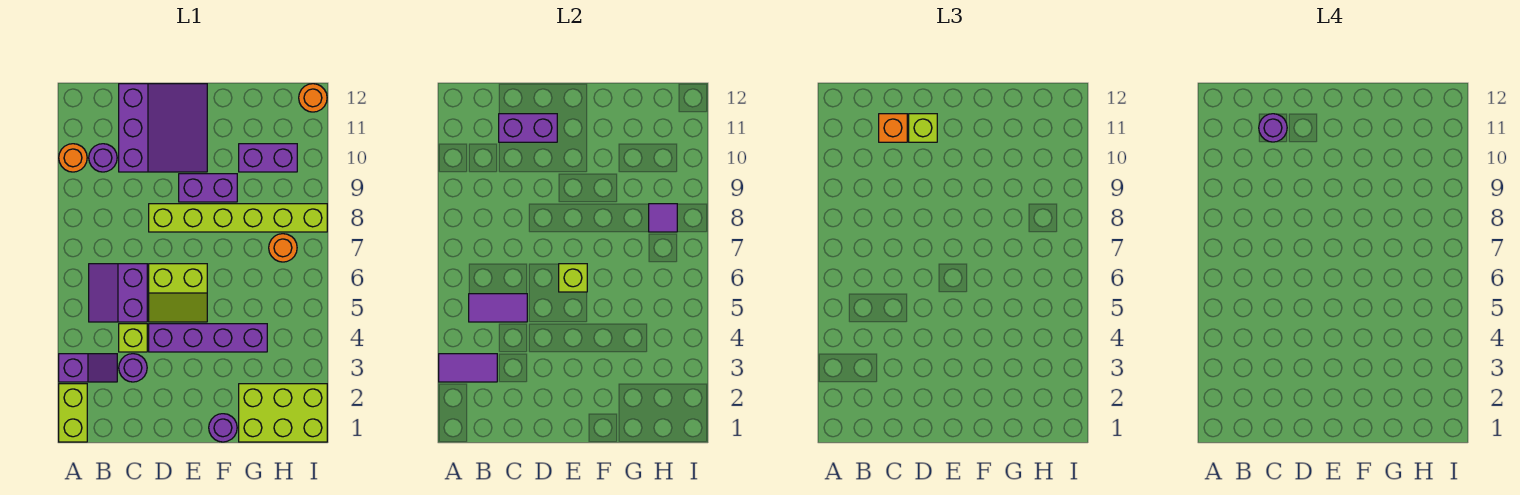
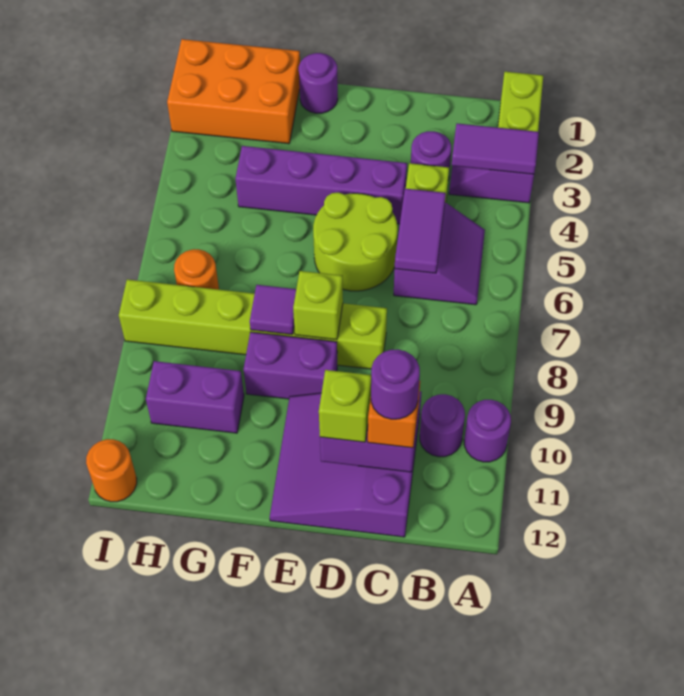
orange 1x1 round brick [59,144,87,172] -> purple 1x1 round brick [464,400,511,462]
purple 1x2 tile [469,294,527,322] -> purple 1x2 tile turned to [395,189,446,273]
lime 2x2 slope [149,264,207,322] -> lime 2x2 round brick [313,192,398,291]
lime 1x1 brick [559,264,587,292] -> lime 1x1 brick moved to [293,271,343,340]
lime 2x3 brick [239,384,327,442] -> orange 2x3 brick [167,39,300,144]
purple 1x1 tile [649,204,677,232] -> purple 1x1 tile moved to [250,285,296,335]

